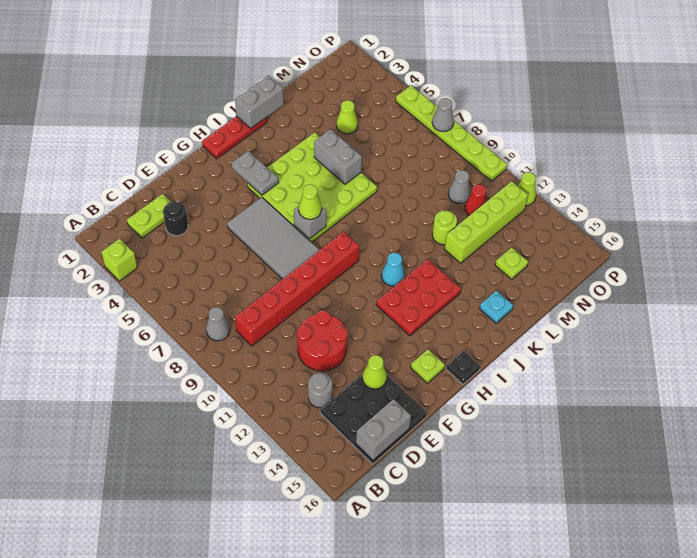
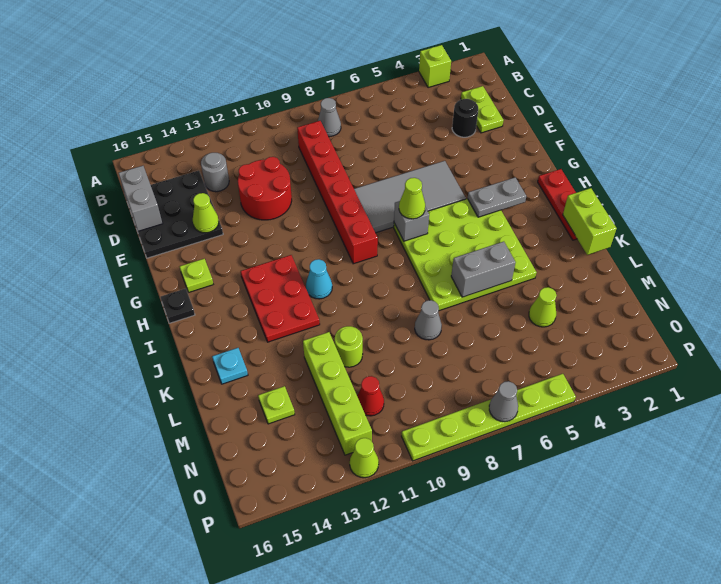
grey 1x2 brick [235,76,284,128] -> lime 1x2 brick [563,188,617,255]
grey 1x1 cone [448,170,471,203] -> grey 1x1 cone moved to [415,300,442,340]

